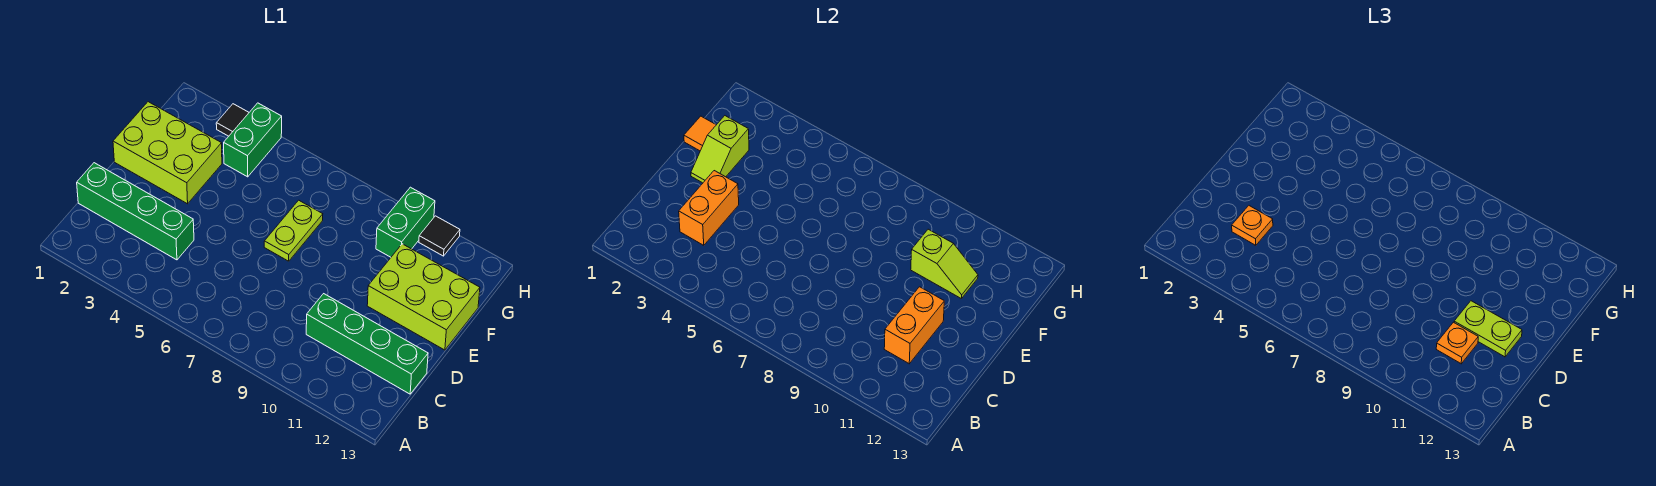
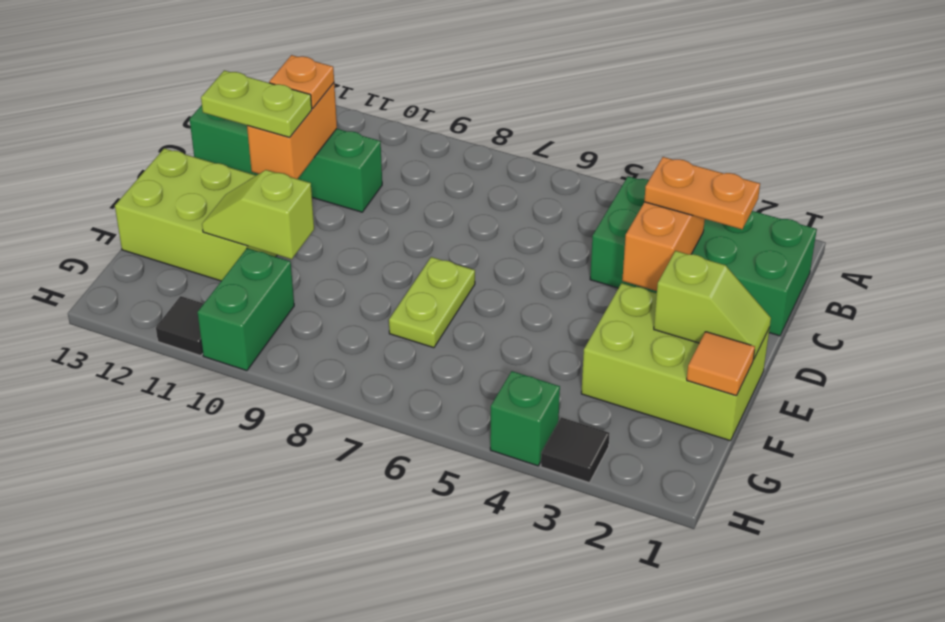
green 1x4 brick [77,163,194,260] -> green 2x4 brick [590,176,817,336]
orange 1x1 plate [1232,206,1273,245] -> orange 1x2 plate [644,157,760,229]
lime 1x2 slope [691,116,749,183] -> lime 1x2 slope turned to [654,251,771,360]
green 1x2 brick [224,103,282,177] -> green 1x1 brick [490,371,560,466]

